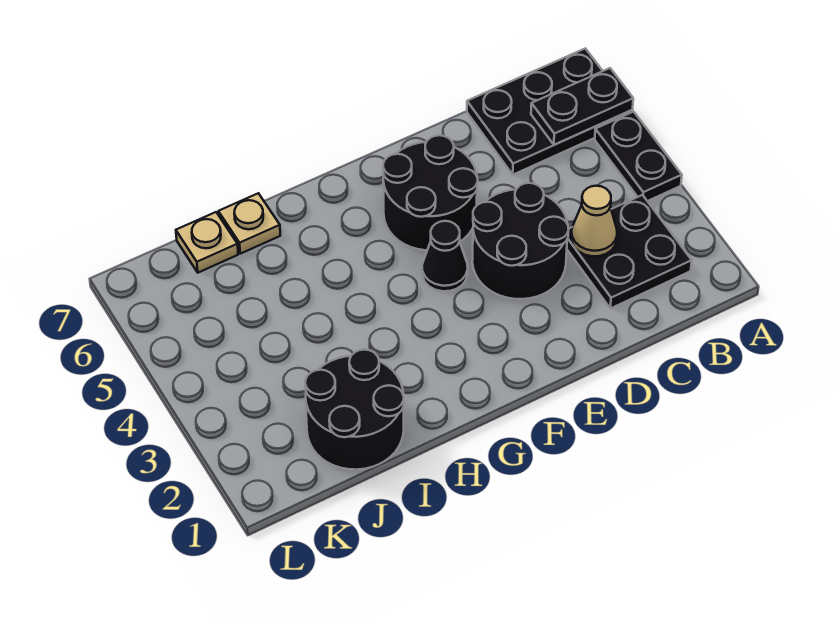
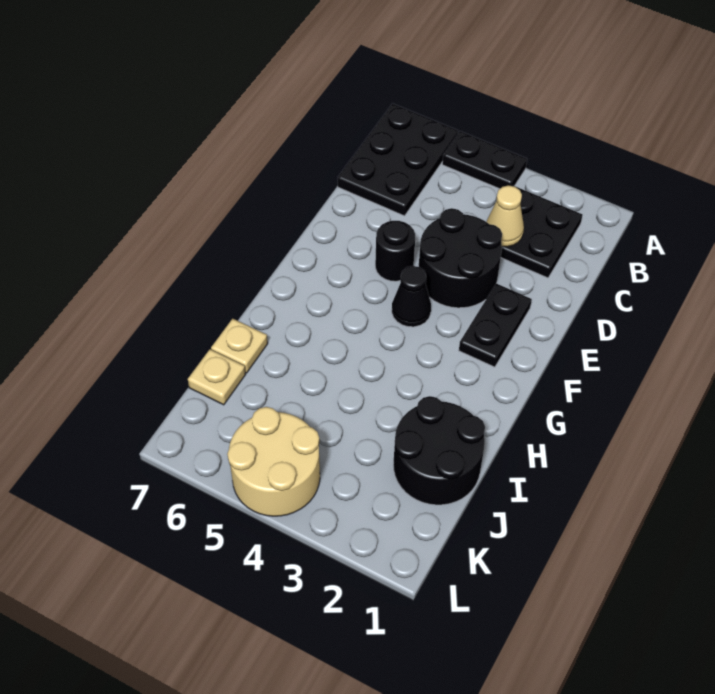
black 1x2 plate [531,68,633,145] -> black 1x2 plate moved to [459,283,532,367]
black 2x2 round brick [383,135,478,250] -> black 1x1 round brick [375,221,415,281]
none -> tan 2x2 round brick [227,407,320,516]

